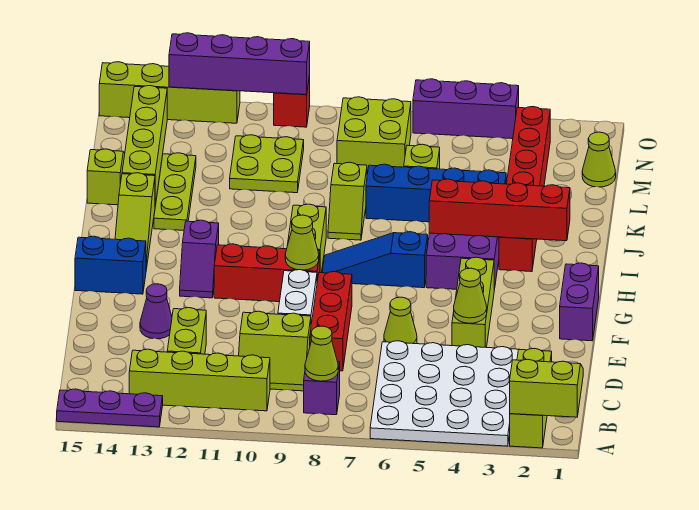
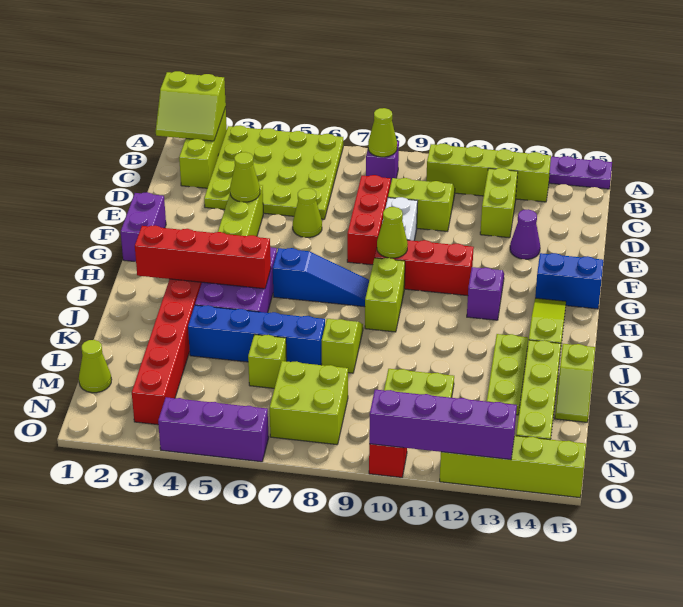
white 4x4 plate [370,341,520,446] -> lime 4x4 plate [204,125,343,219]

